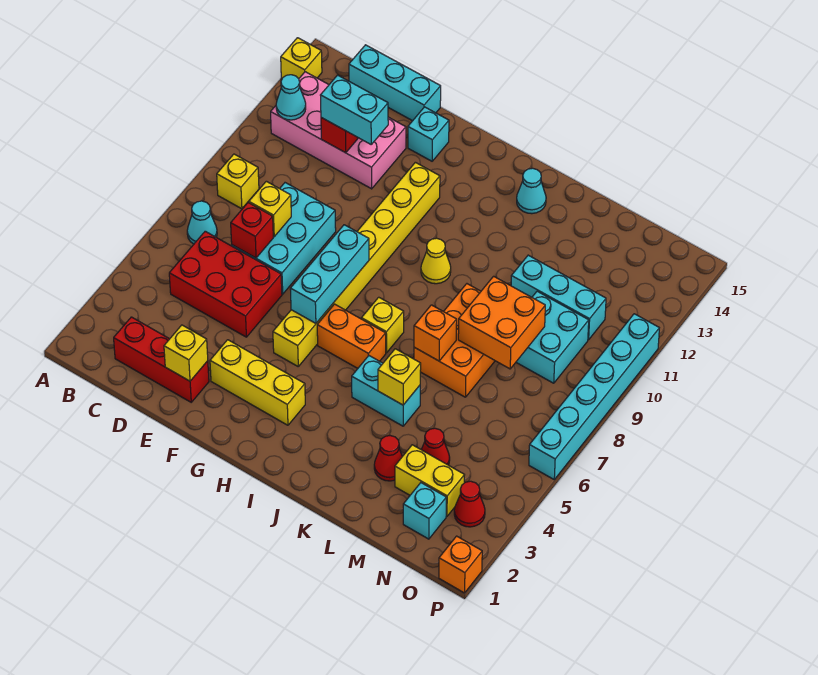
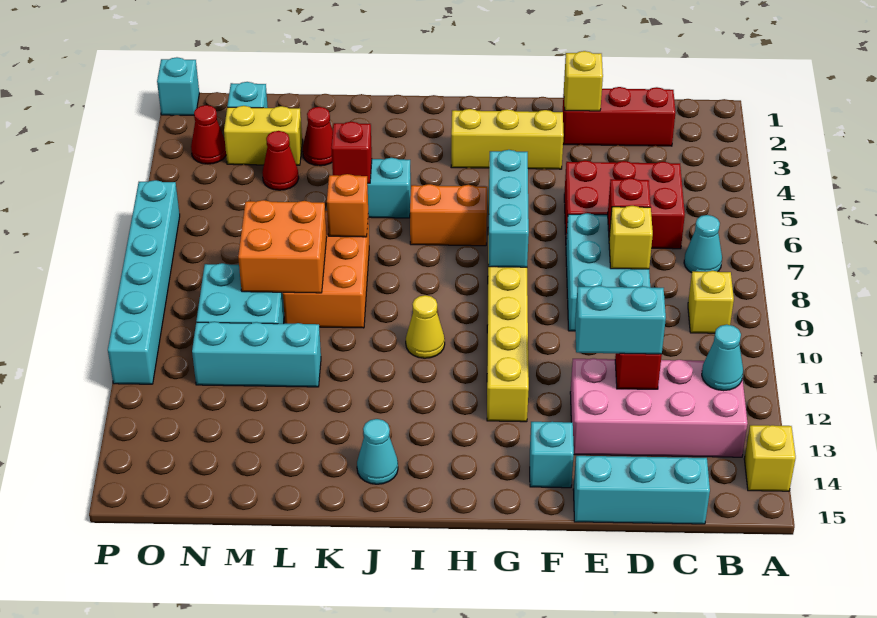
yellow 1x1 brick [362,297,404,353] -> none
yellow 1x1 brick [378,349,421,405] -> red 1x1 brick [331,122,372,183]
orange 1x1 brick [439,536,482,593] -> cyan 1x1 brick [157,57,199,115]

